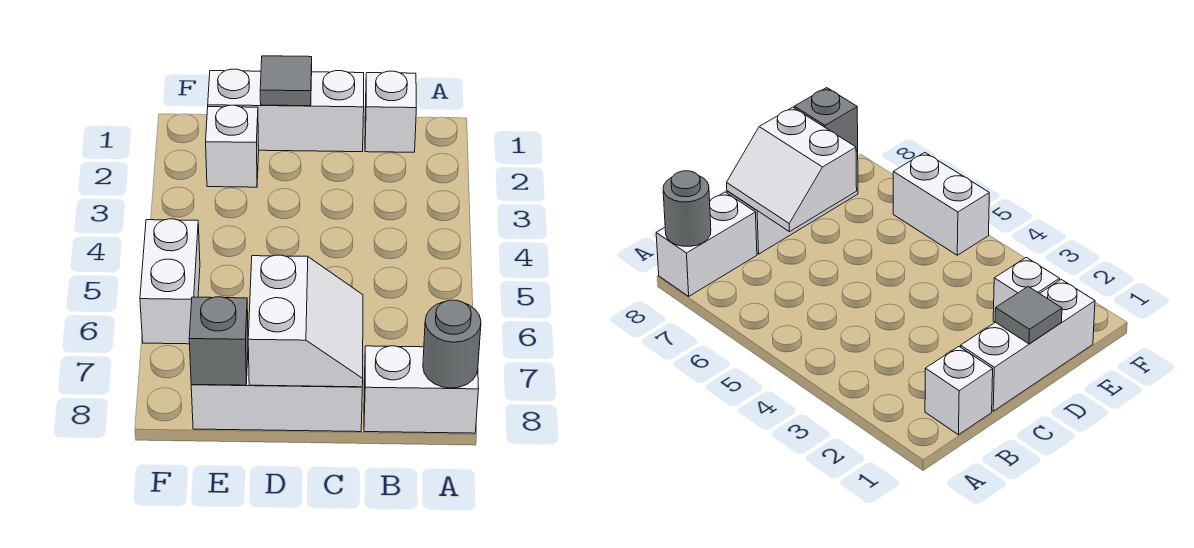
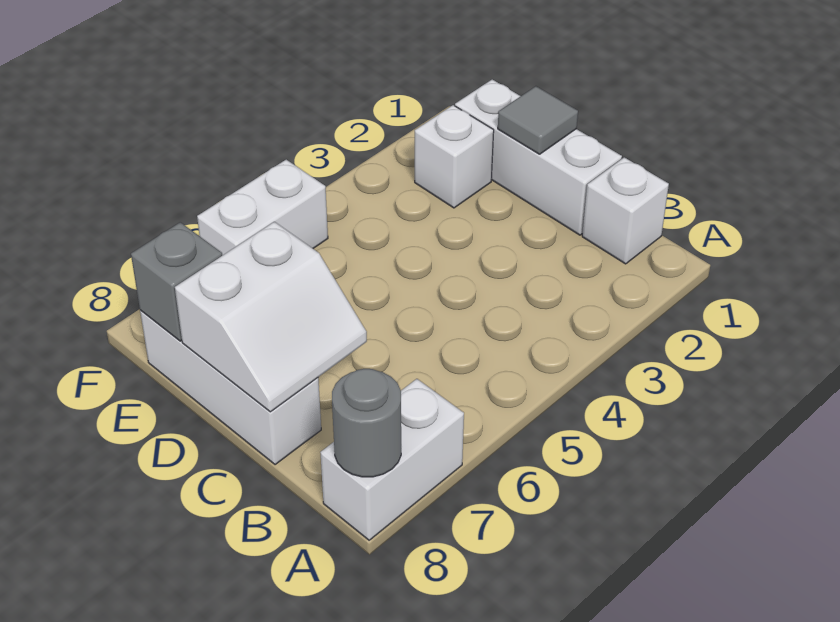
white 1x2 brick [364,346,479,433] -> white 1x2 brick turned to [320,379,464,540]

